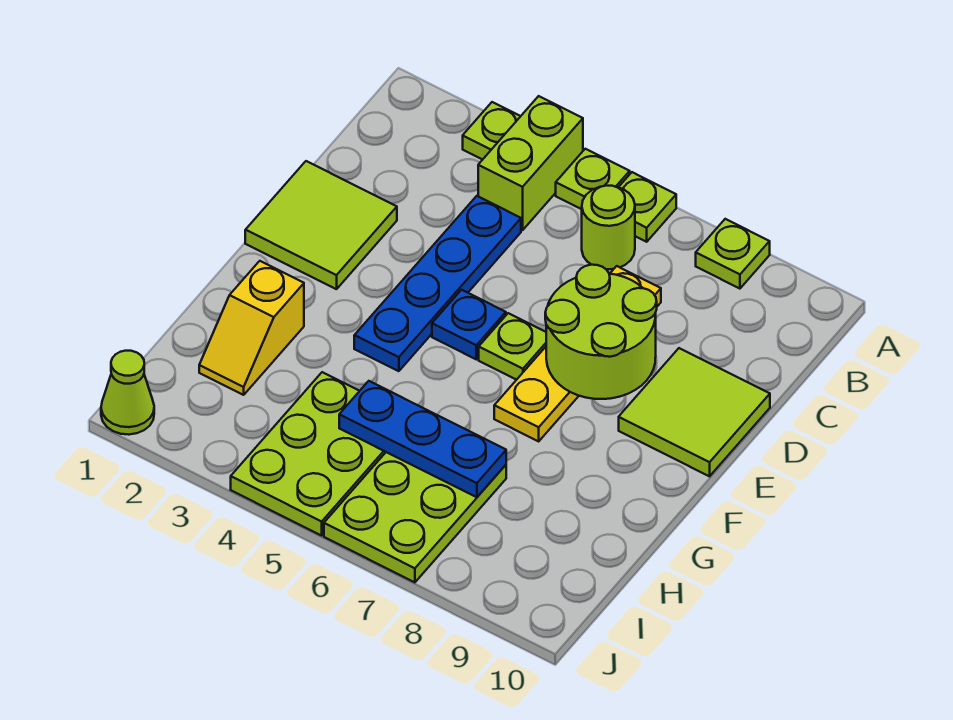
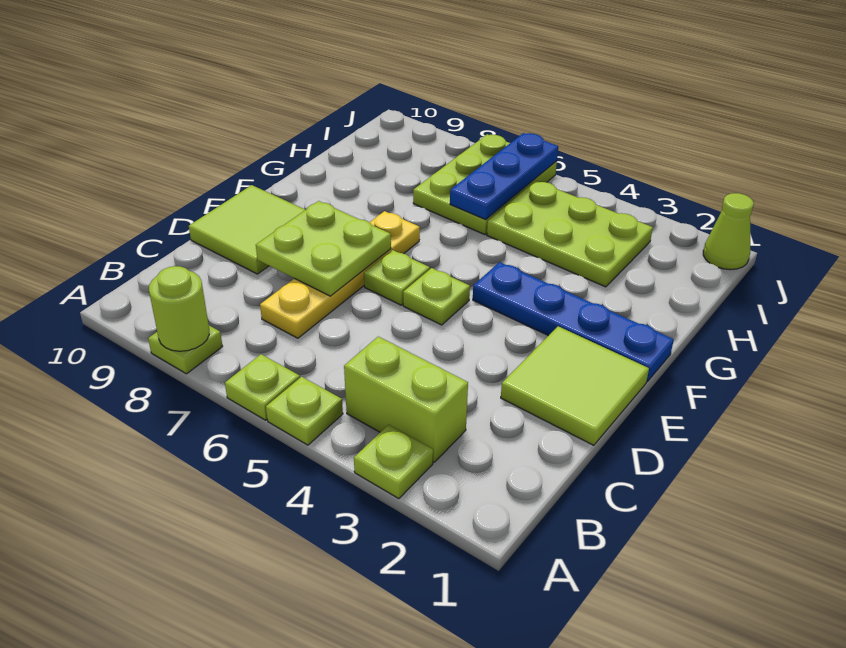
lime 1x2 brick [478,96,583,230] -> lime 1x2 brick turned to [344,337,468,462]
lime 1x1 round brick [582,185,635,269] -> lime 1x1 round brick moved to [149,266,209,351]
blue 1x4 plate [354,196,521,371] -> blue 1x4 plate turned to [473,262,674,382]
lime 2x2 round brick [545,265,657,399] -> lime 2x2 plate [256,201,391,296]
blue 1x1 plate [432,290,506,359] -> lime 1x1 plate [403,268,470,325]
yellow 1x2 slope [199,261,304,395] -> none
lime 2x3 plate [231,372,386,536] -> lime 2x3 plate turned to [487,181,653,287]
blue 1x3 plate [339,381,506,497] -> blue 1x3 plate turned to [450,133,558,220]

